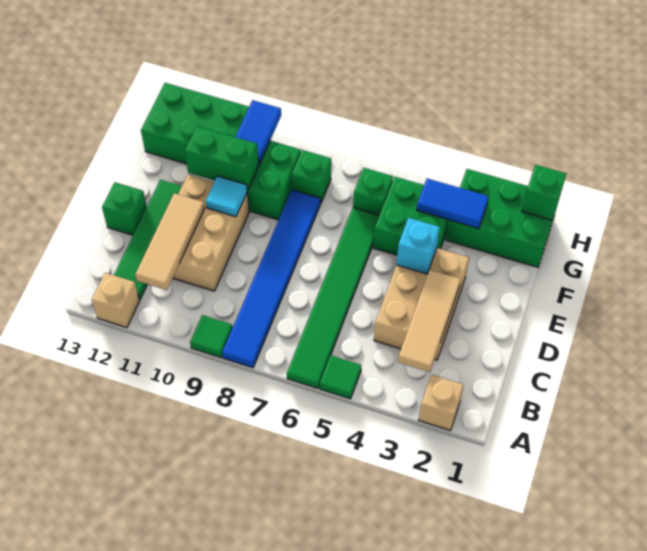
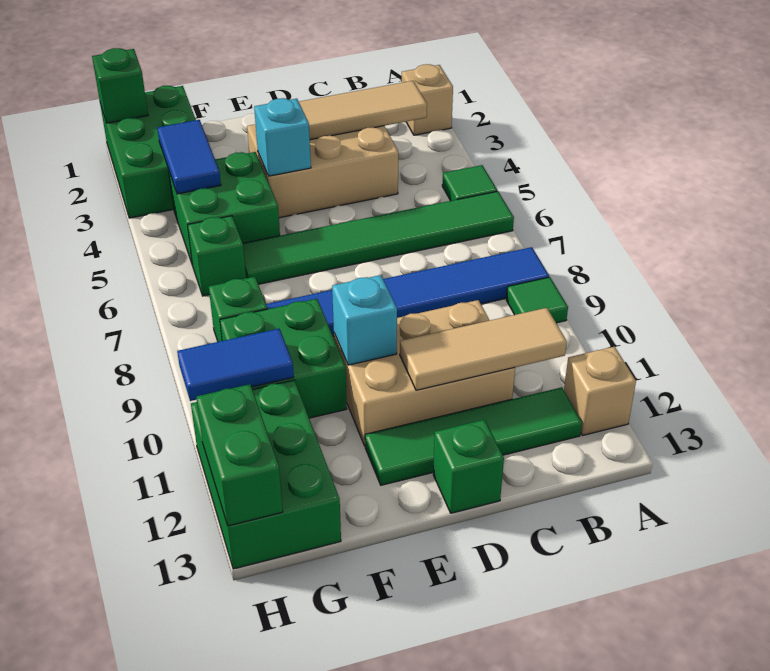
cyan 1x1 tile [206,176,247,217] -> cyan 1x1 brick [332,275,397,365]
green 1x2 brick [185,126,259,190] -> green 1x2 brick moved to [196,384,283,526]

